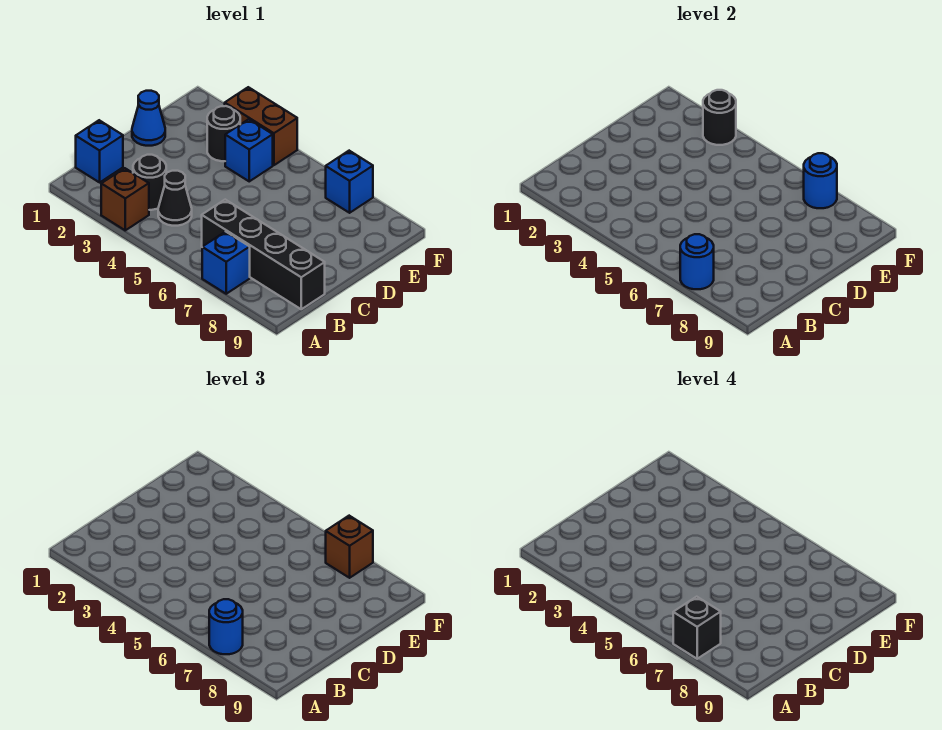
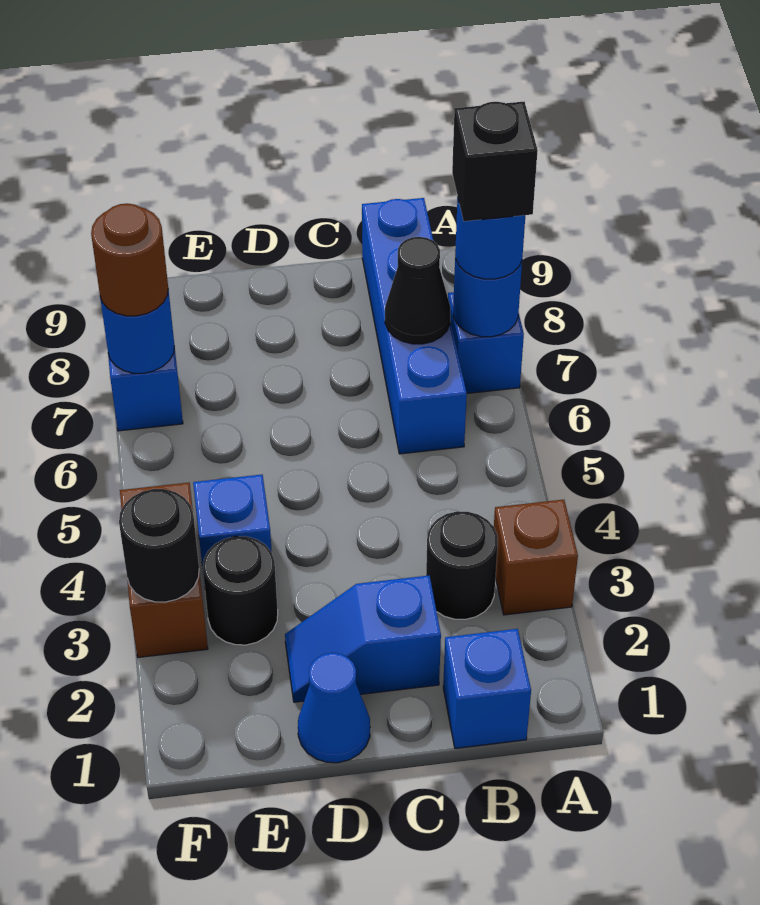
black 1x1 cone [158,171,192,226] -> black 1x1 cone moved to [385,237,450,344]
black 1x4 brick [202,200,325,309] -> blue 1x4 brick [362,198,467,454]
none -> blue 1x2 slope [285,576,441,702]
brown 1x1 brick [326,516,373,578] -> brown 1x1 round brick [91,203,168,316]

